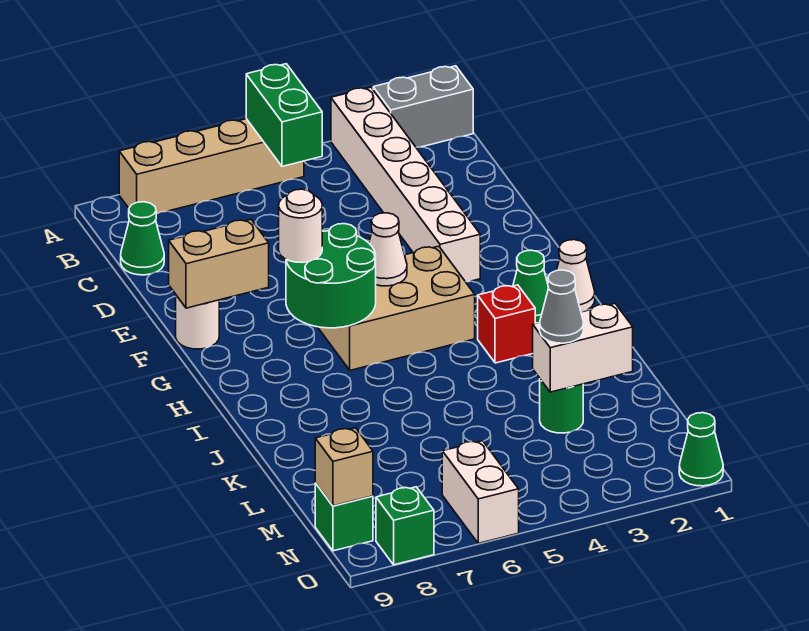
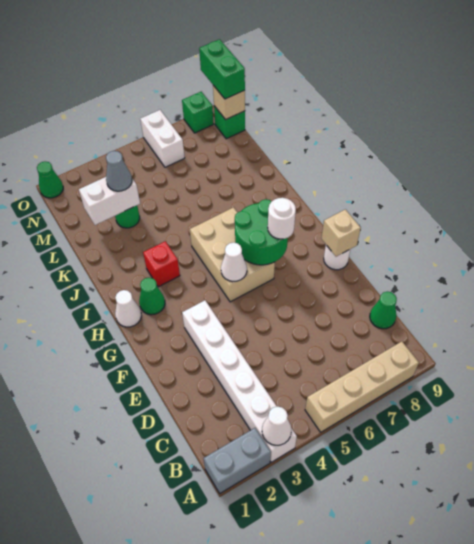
none -> white 1x1 cone [262,407,291,445]
green 1x2 brick [246,64,322,166] -> green 1x2 brick moved to [199,39,245,99]
tan 1x2 brick [169,220,269,308] -> tan 1x1 brick [321,209,361,257]
tan 2x3 brick [318,246,475,370] -> tan 2x3 brick turned to [190,207,275,302]

